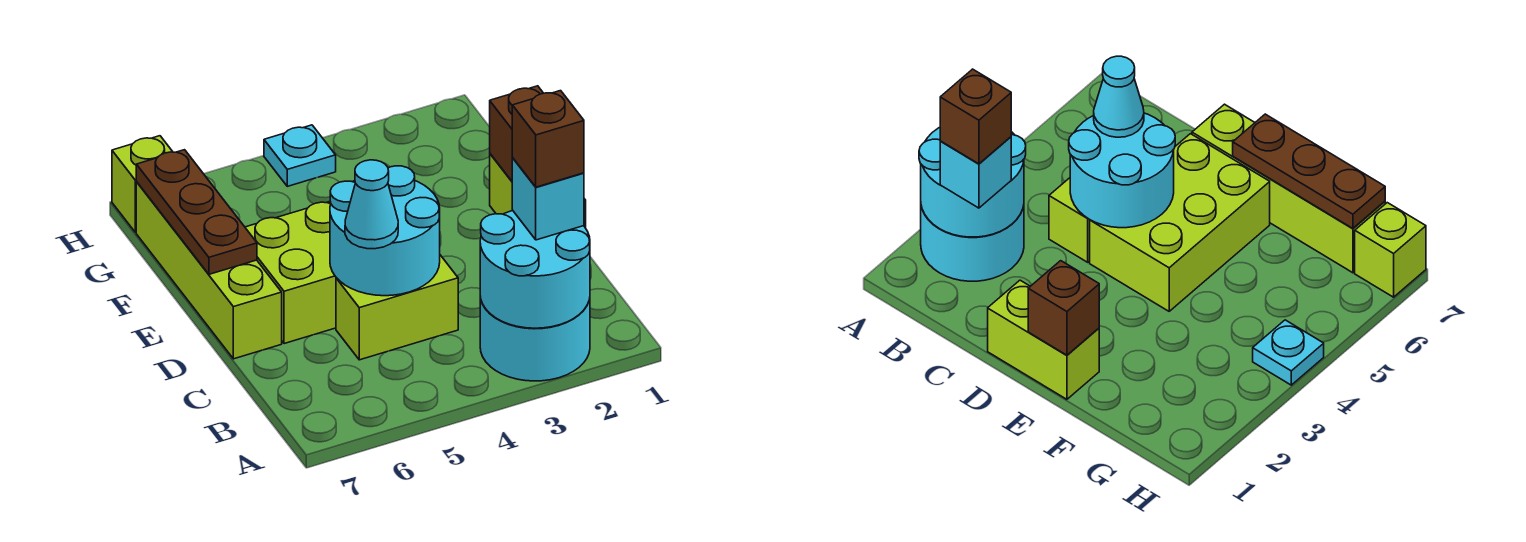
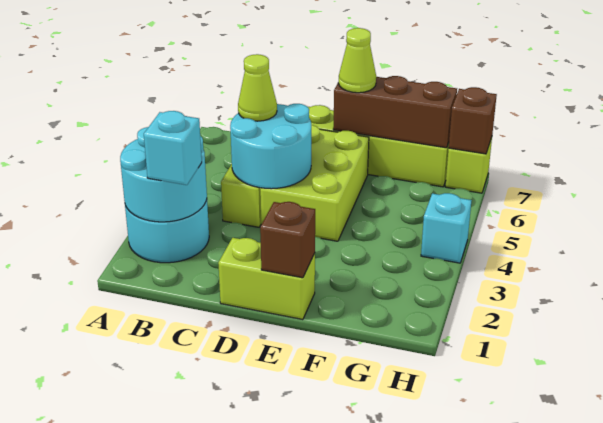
brown 1x1 brick [512,91,584,187] -> brown 1x1 brick moved to [449,87,497,154]
cyan 1x1 cone [345,160,398,249] -> lime 1x1 cone [238,54,277,121]
brown 1x3 plate [136,150,257,274] -> brown 1x3 brick [333,76,457,148]
none -> lime 1x1 cone [338,28,376,93]
cyan 1x1 plate [264,125,336,186] -> cyan 1x1 brick [421,193,472,263]

